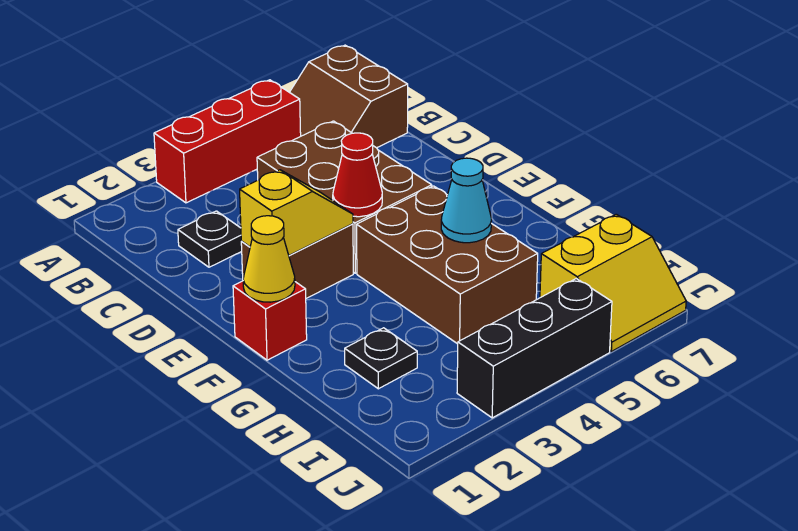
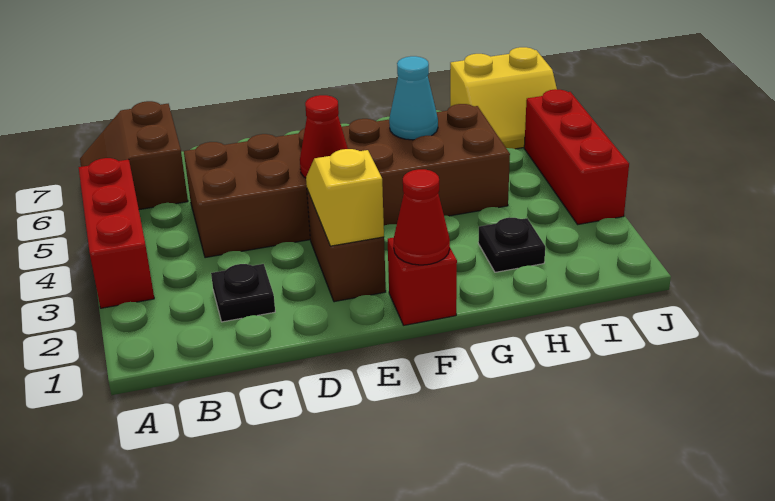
brown 2x2 slope [290,45,408,148] -> brown 2x2 slope turned to [80,101,188,210]
yellow 1x1 cone [243,216,295,302] -> red 1x1 cone [394,169,450,265]
yellow 2x2 slope [540,214,686,351] -> yellow 2x2 slope turned to [450,47,557,149]
black 1x3 brick [457,279,612,418] -> red 1x3 brick [524,89,629,224]

